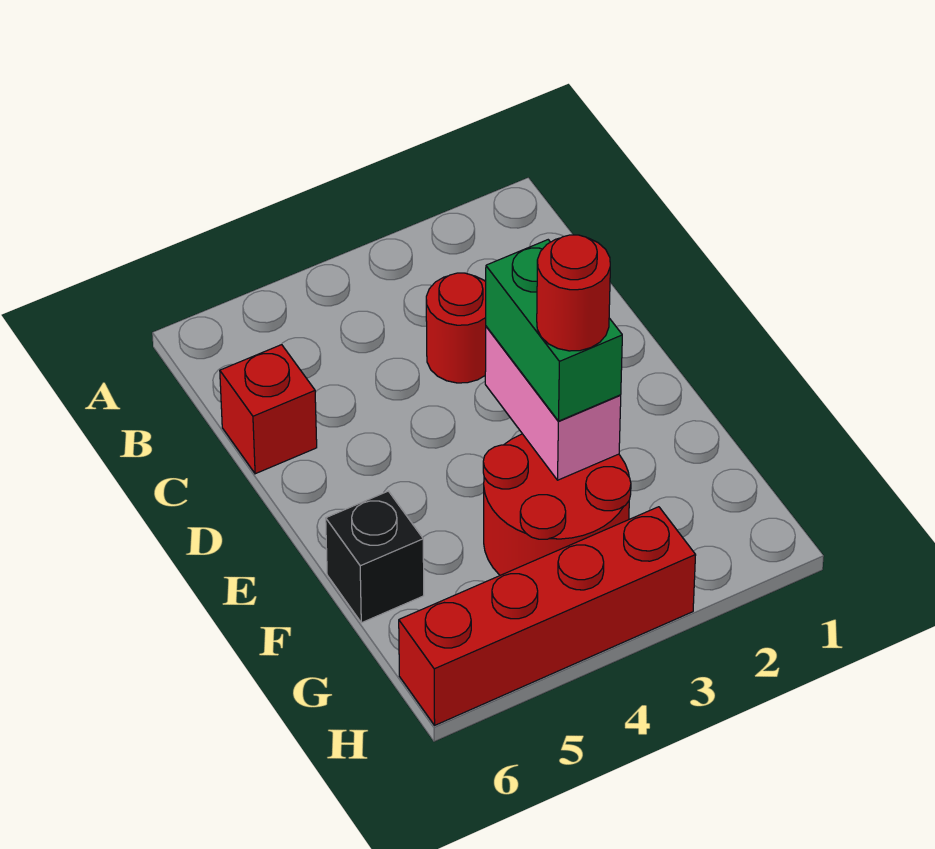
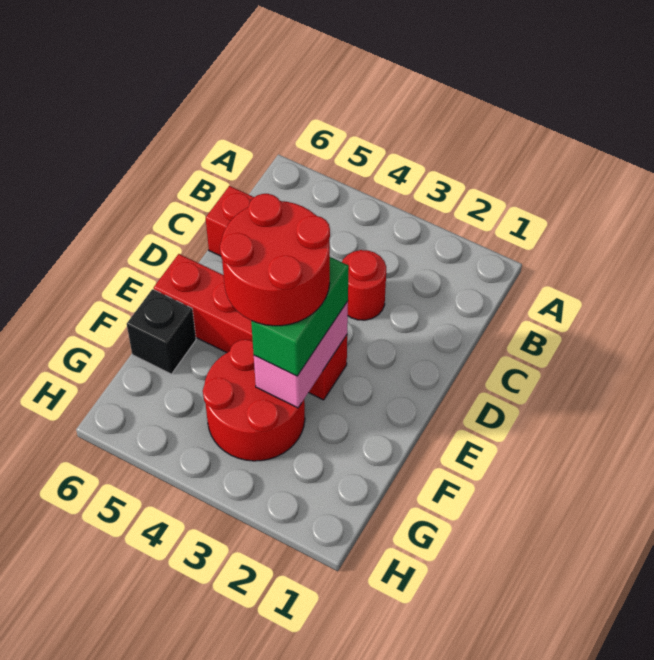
red 1x1 round brick [537,235,610,351] -> red 2x2 round brick [220,194,330,326]
red 1x4 brick [399,507,696,725] -> red 1x4 brick moved to [154,254,347,400]

